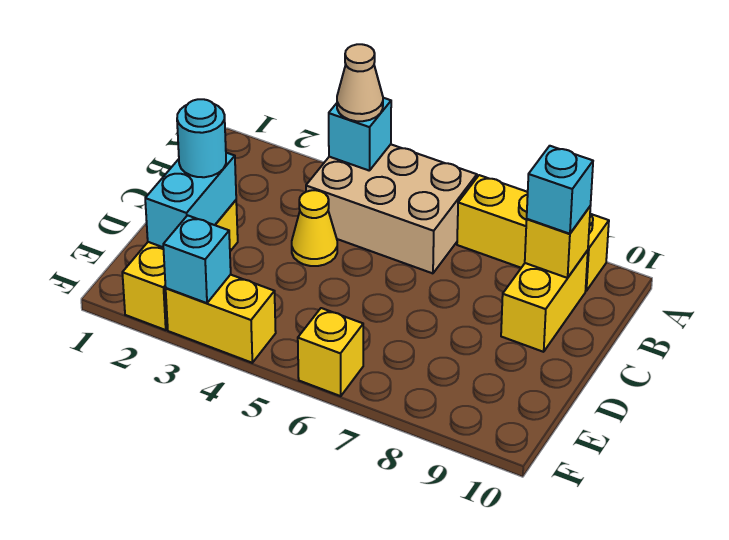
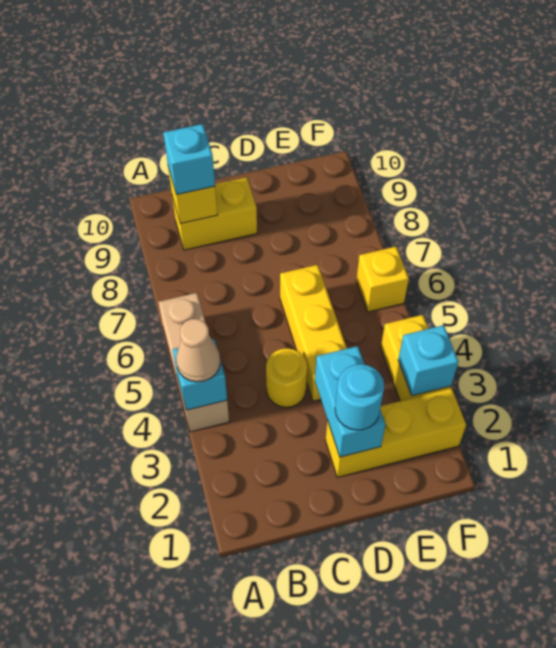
tan 2x3 brick [306,144,477,273] -> tan 1x3 brick [158,293,229,432]
yellow 1x3 brick [457,175,609,291] -> yellow 1x3 brick moved to [280,265,347,401]
yellow 1x1 cone [292,190,337,266] -> yellow 1x1 round brick [266,348,307,407]
cyan 1x2 brick [145,153,236,247] -> cyan 1x2 brick turned to [315,346,385,457]

